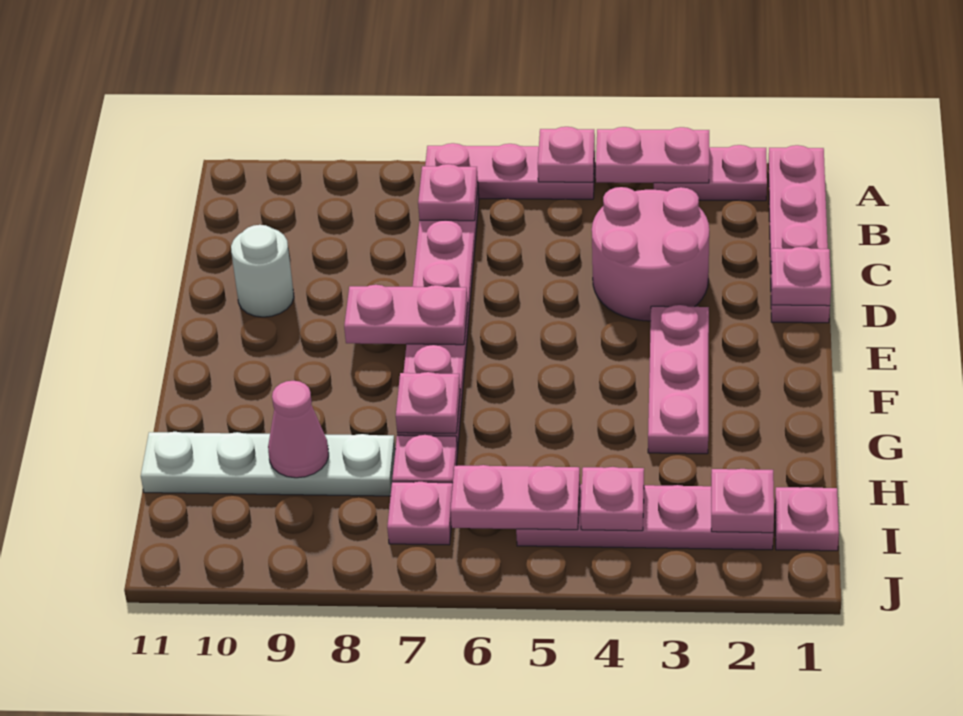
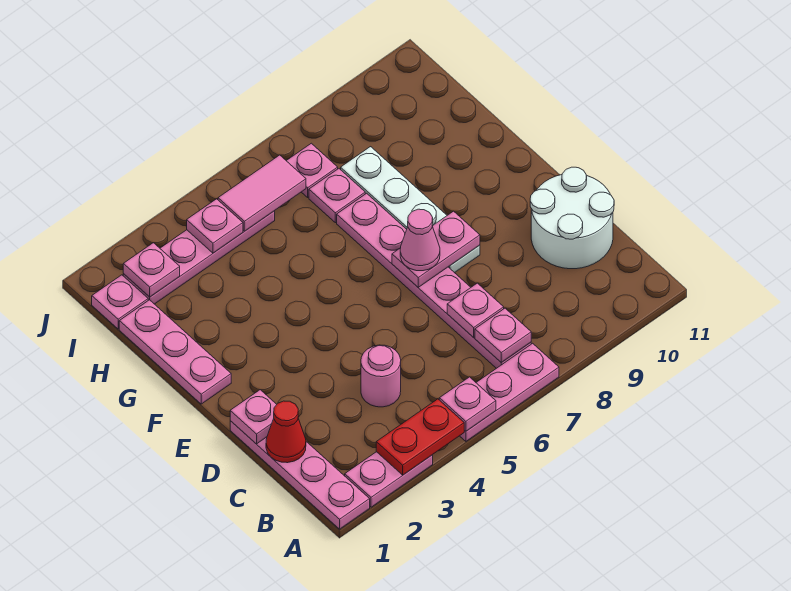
pink 1x2 plate [596,127,709,183] -> red 1x2 plate [376,399,464,475]
none -> red 1x1 cone [266,401,306,463]
pink 2x2 round brick [592,187,709,321] -> pink 1x1 round brick [361,345,401,407]
white 1x1 round brick [231,225,294,317] -> white 2x2 round brick [530,167,614,269]
pink 1x3 plate [648,305,709,454] -> pink 1x3 plate moved to [119,300,231,404]
pink 1x1 plate [396,372,460,433] -> pink 1x1 plate moved to [447,283,504,338]
white 1x4 plate [141,432,395,496] -> white 1x4 plate turned to [341,147,480,273]
pink 1x1 cone [268,381,329,478] -> pink 1x1 cone moved to [400,209,440,271]
pink 1x2 plate [450,465,580,530] -> pink 1x2 tile [218,155,306,231]

